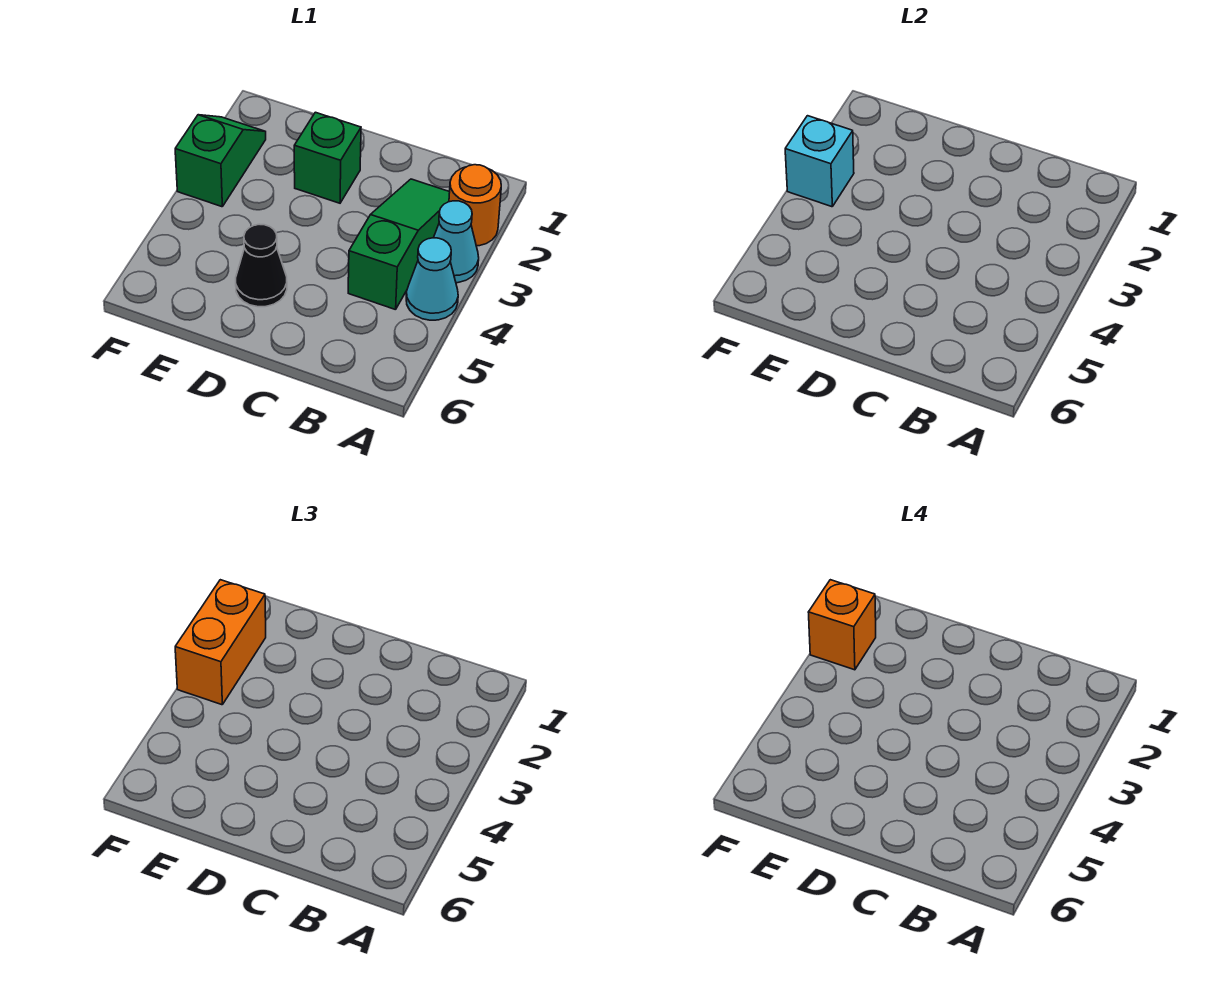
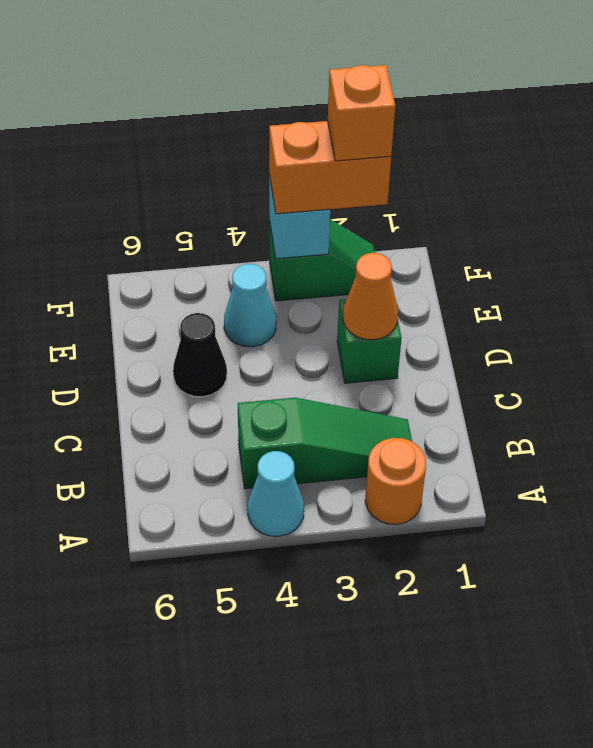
cyan 1x1 cone [434,201,479,283] -> cyan 1x1 cone moved to [224,264,276,347]
none -> orange 1x1 cone [343,253,398,340]

